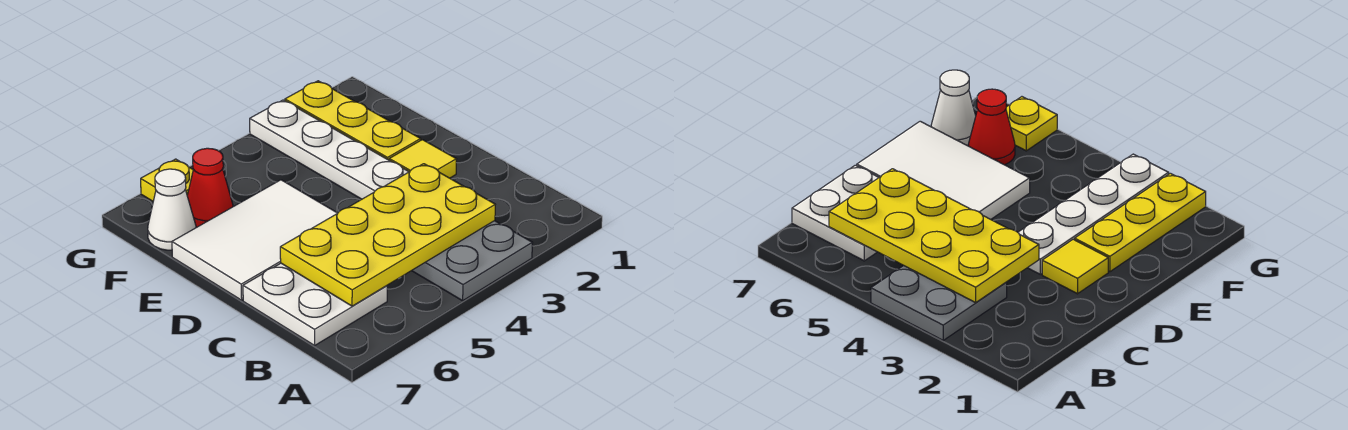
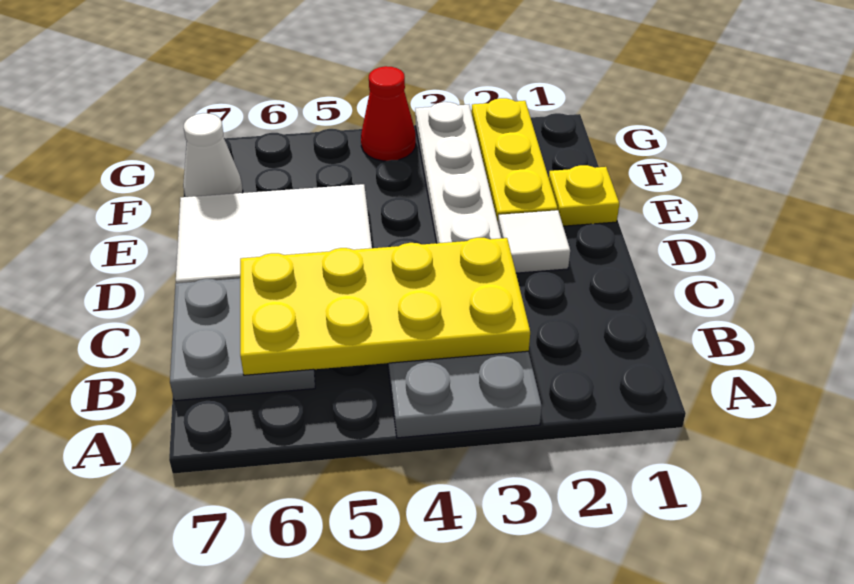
white 2x2 plate [243,263,387,345] -> grey 2x2 plate [170,278,315,401]
yellow 1x1 tile [389,140,456,178] -> white 1x1 tile [498,210,570,273]
red 1x1 cone [187,148,233,227] -> red 1x1 cone moved to [361,66,416,161]
yellow 1x1 plate [141,159,193,201] -> yellow 1x1 plate moved to [549,165,619,226]

